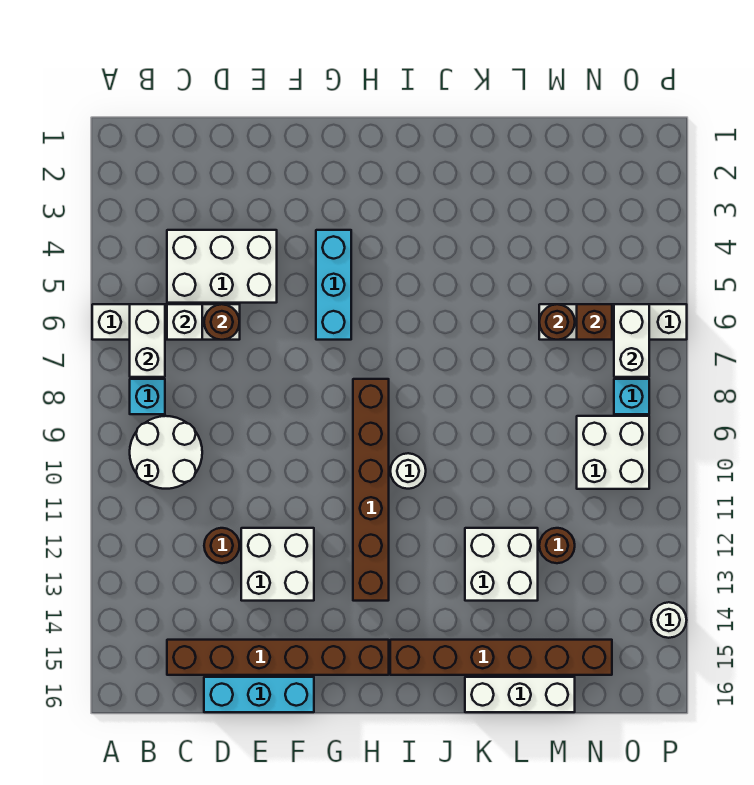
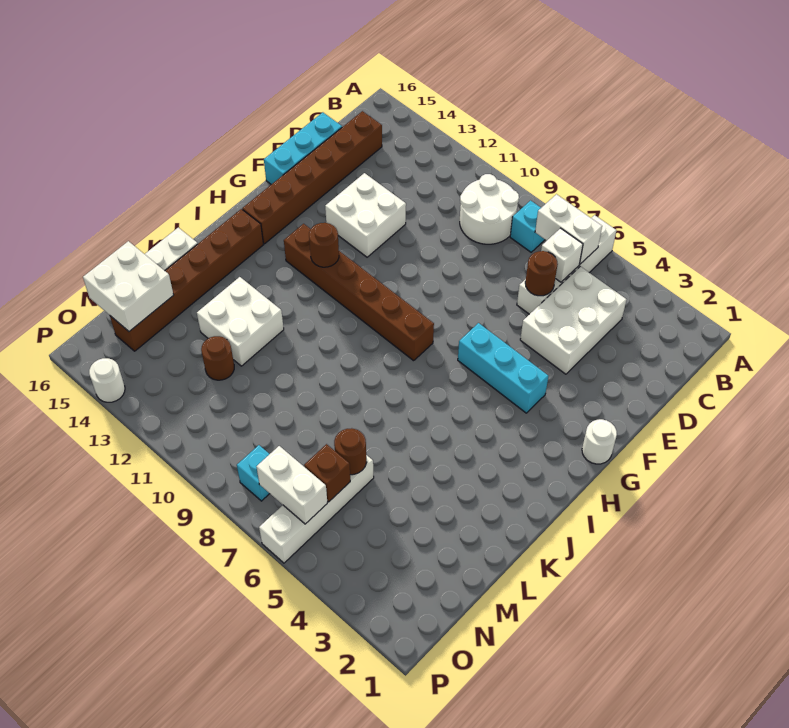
brown 1x1 round brick [204,528,240,563] -> brown 1x1 round brick moved to [309,223,339,267]
white 1x1 round brick [390,453,426,489] -> white 1x1 round brick moved to [582,419,617,464]
white 2x2 brick [577,416,649,489] -> white 2x2 brick moved to [83,241,174,331]

